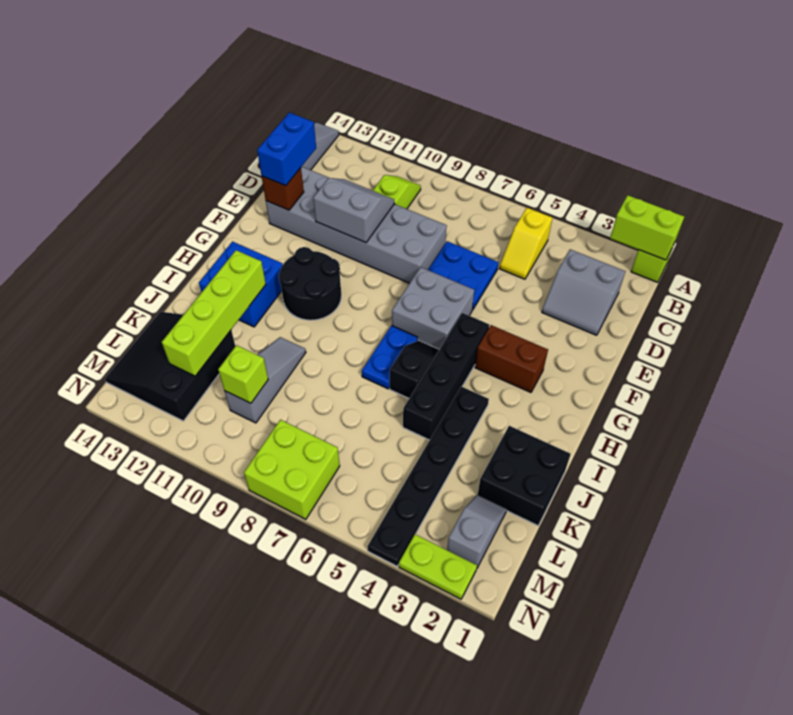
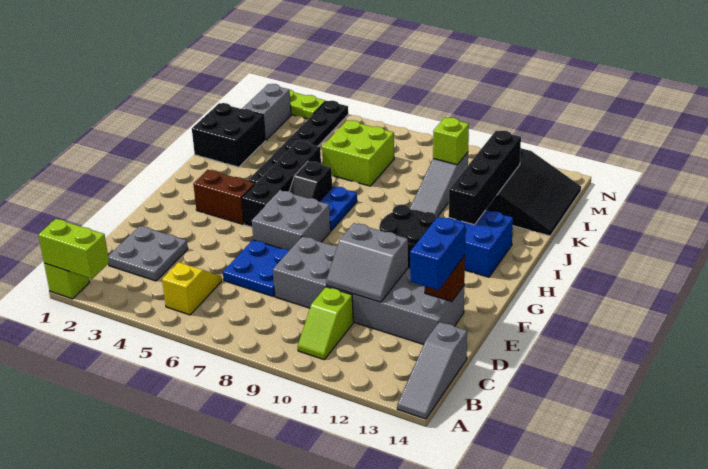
grey 2x2 slope [542,249,625,335] -> grey 2x2 plate [108,226,188,281]
lime 1x4 brick [162,250,266,376] -> black 1x4 brick [449,131,521,225]
grey 1x2 slope [447,495,507,568] -> grey 1x2 brick [243,84,291,140]
lime 2x2 brick [244,420,340,519] -> lime 2x2 brick moved to [322,120,394,186]

